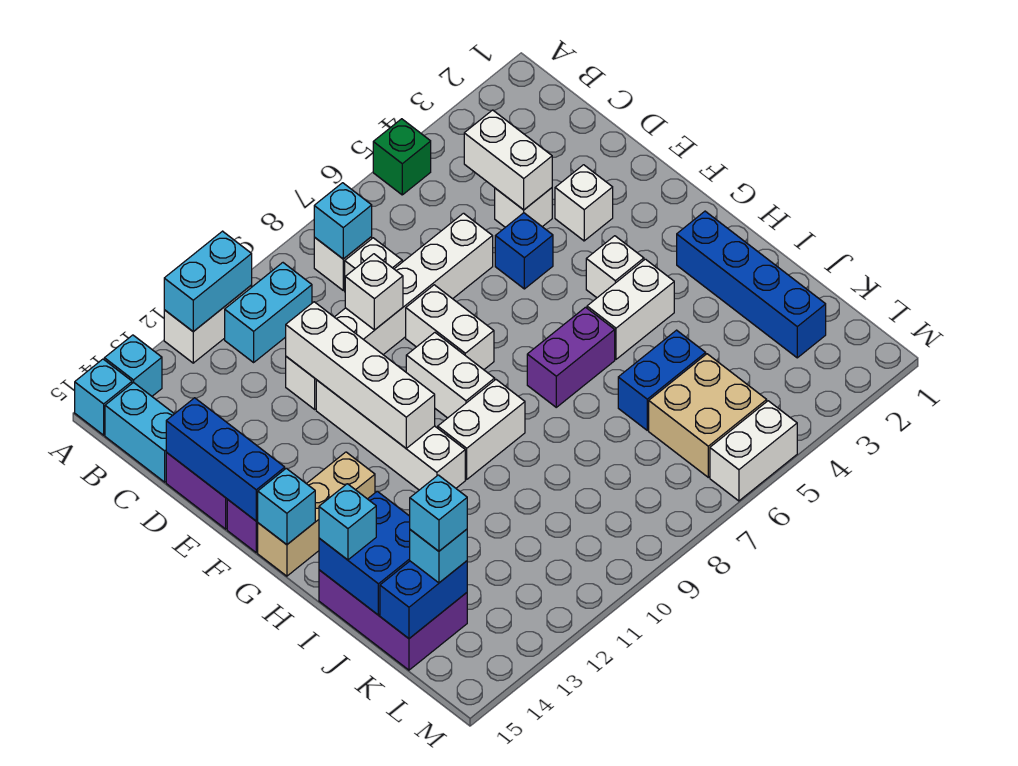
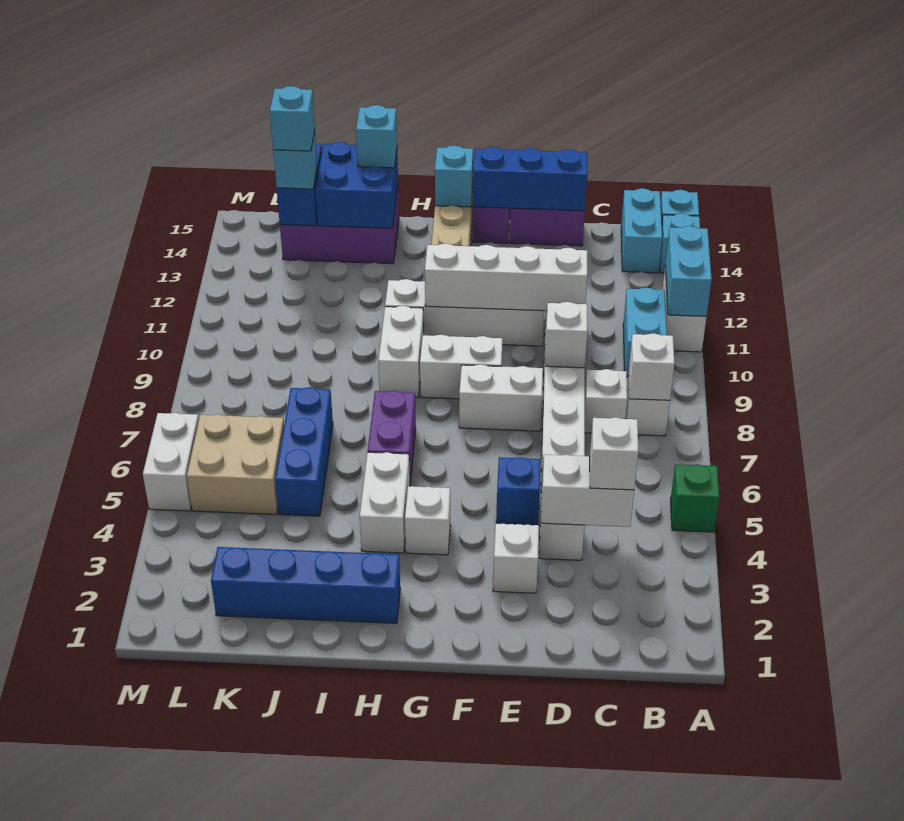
cyan 1x1 brick [314,183,372,259] -> white 1x1 brick [629,333,675,400]
cyan 1x2 brick [105,382,174,482] -> cyan 1x2 brick turned to [621,188,662,273]
none -> white 1x1 brick [590,417,638,490]
blue 1x2 brick [618,330,706,430] -> blue 1x3 brick [275,387,333,516]

